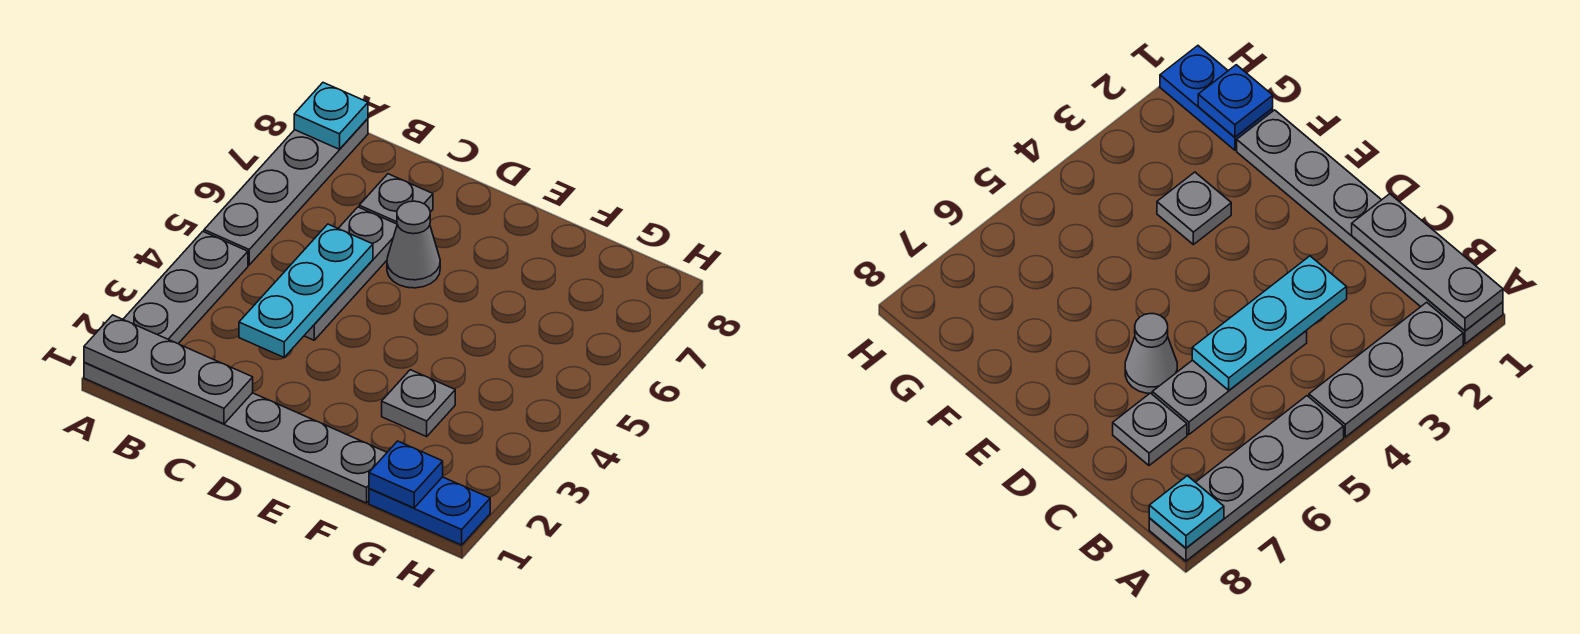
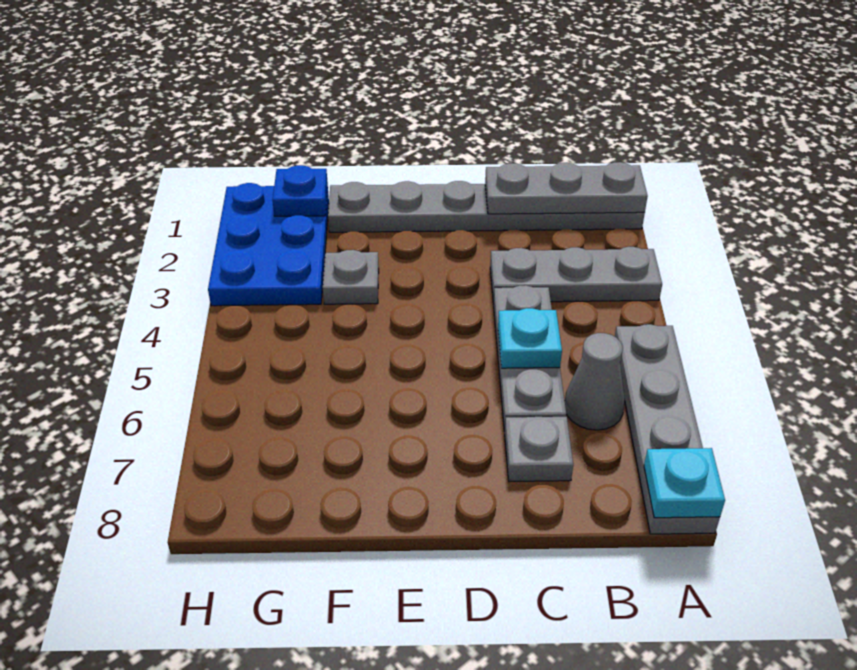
grey 1x3 plate [123,231,248,344] -> grey 1x3 plate turned to [490,247,662,302]
cyan 1x3 plate [239,224,373,357] -> cyan 1x1 plate [498,308,562,368]
grey 1x1 cone [387,201,440,288] -> grey 1x1 cone moved to [565,333,625,430]
blue 1x2 plate [369,477,490,545] -> blue 2x3 plate [208,183,329,306]

